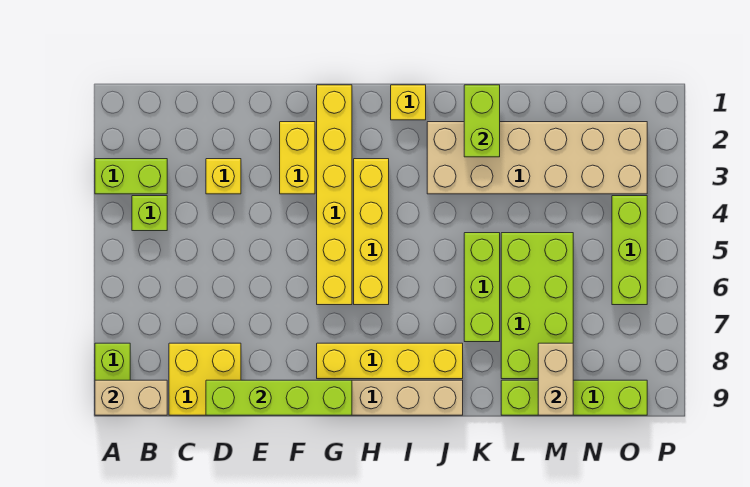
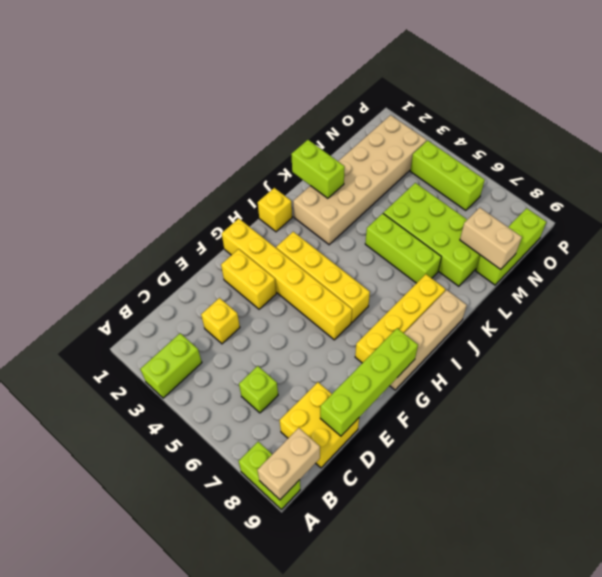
lime 1x1 brick [132,196,167,231] -> lime 1x1 brick moved to [239,366,278,413]
lime 1x4 brick [501,380,647,415] -> lime 1x3 brick [476,208,546,285]

